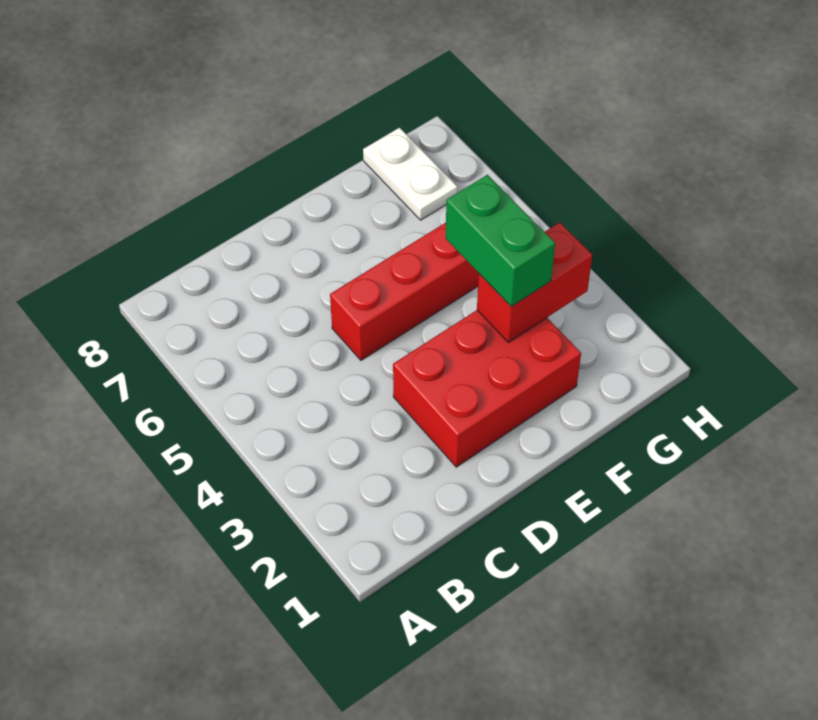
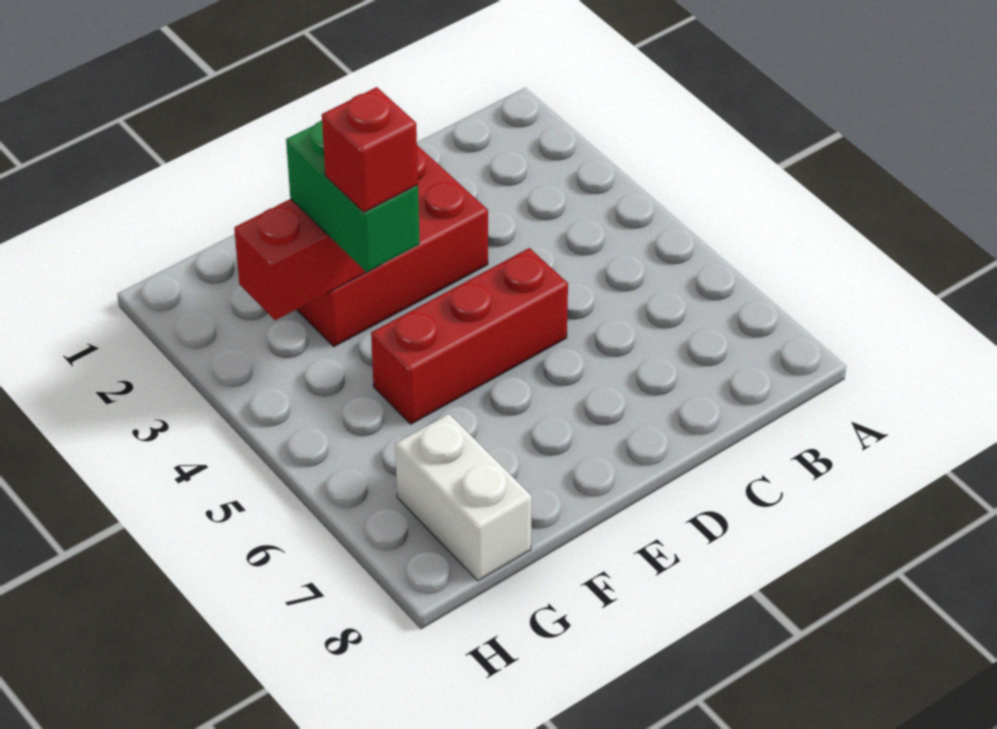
none -> red 1x1 brick [322,87,418,212]
white 1x2 plate [363,128,458,220] -> white 1x2 brick [395,414,532,581]

